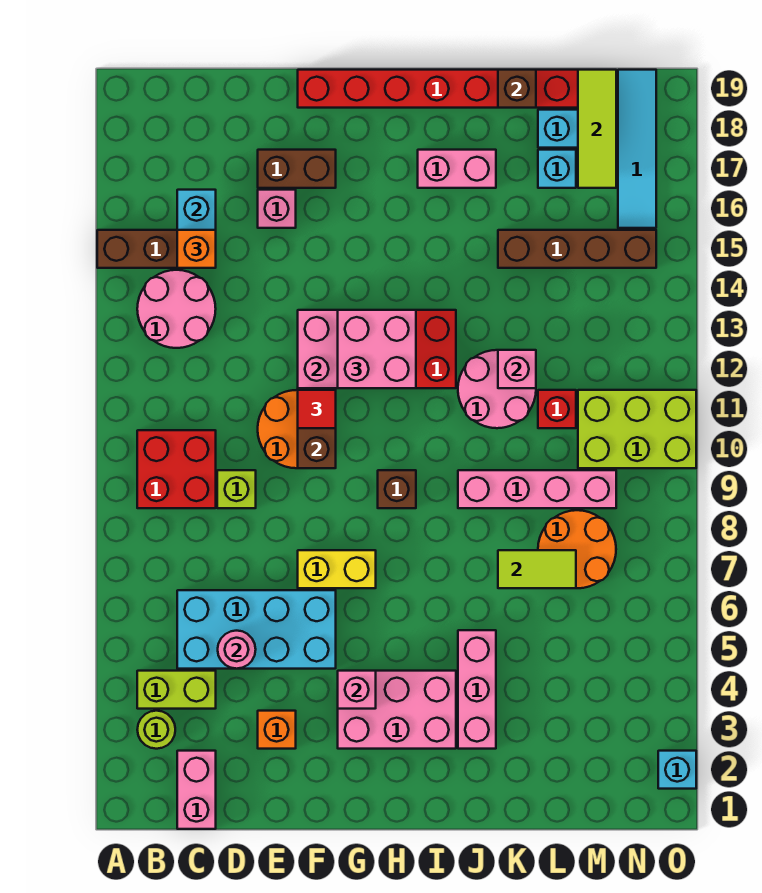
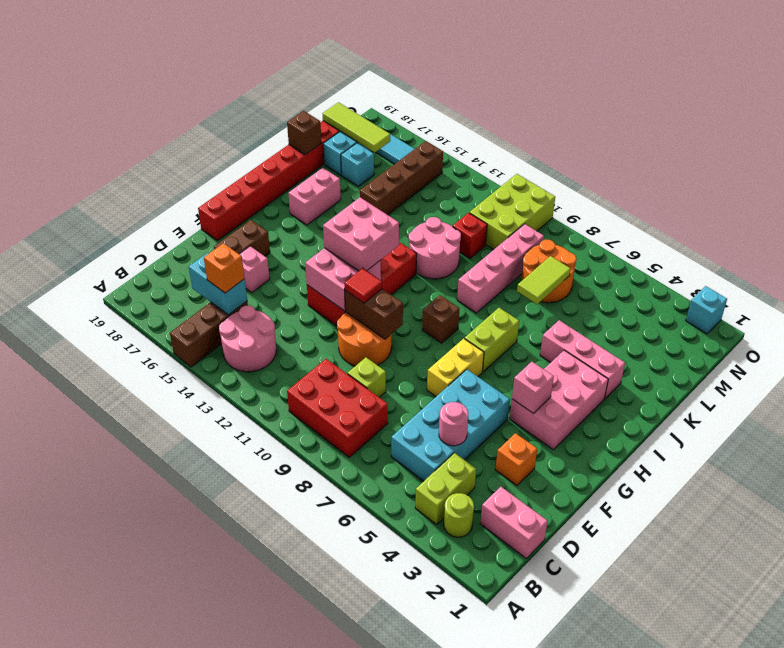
red 2x2 brick [137,430,216,508] -> red 2x3 brick [287,359,388,457]
none -> lime 1x2 brick [464,308,519,372]
pink 1x1 brick [498,350,536,388] -> none

